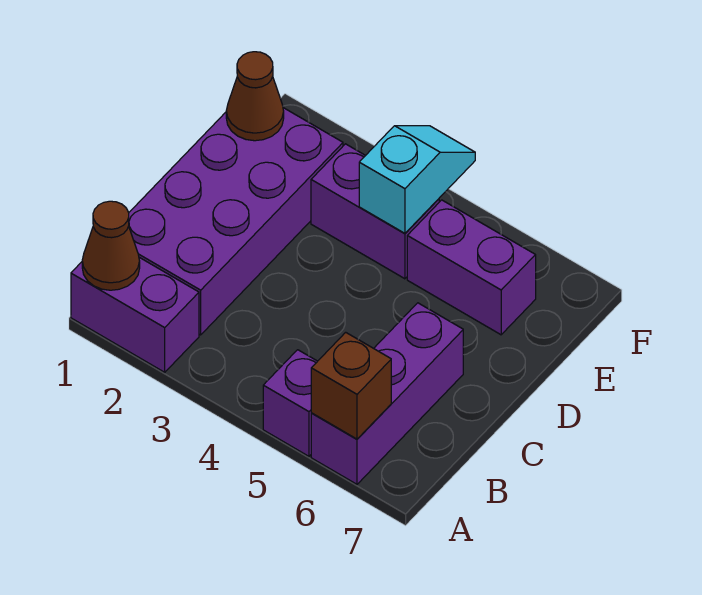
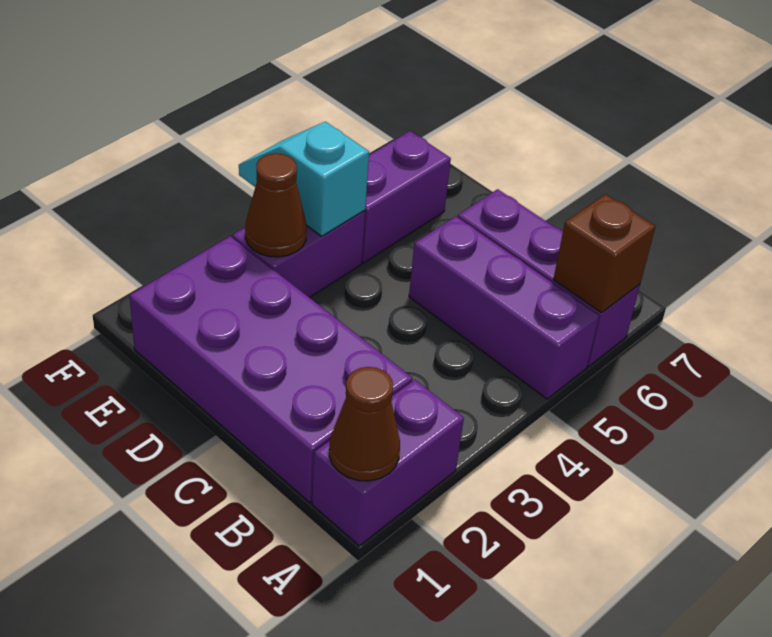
purple 1x1 brick [263,350,317,456] -> purple 1x3 brick [409,216,599,399]
brown 1x1 cone [226,52,284,141] -> brown 1x1 cone moved to [245,153,307,257]

